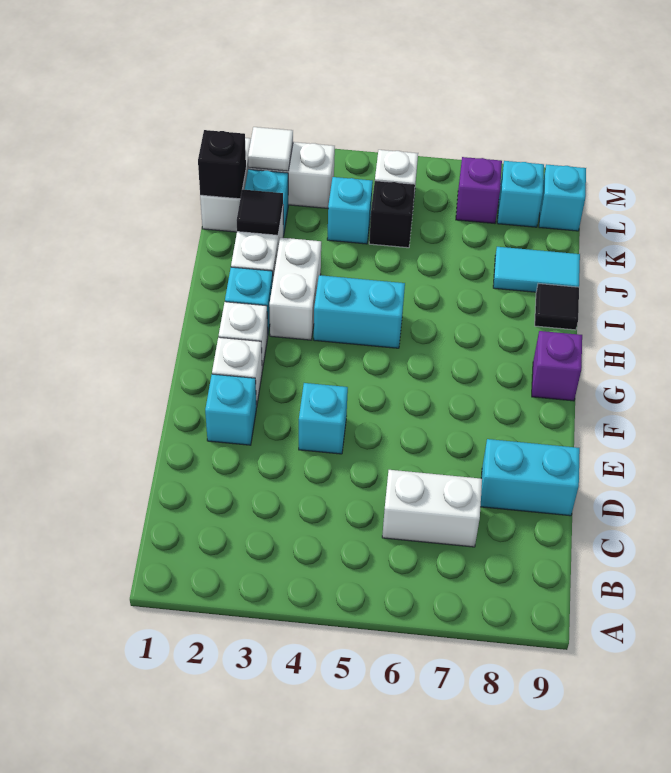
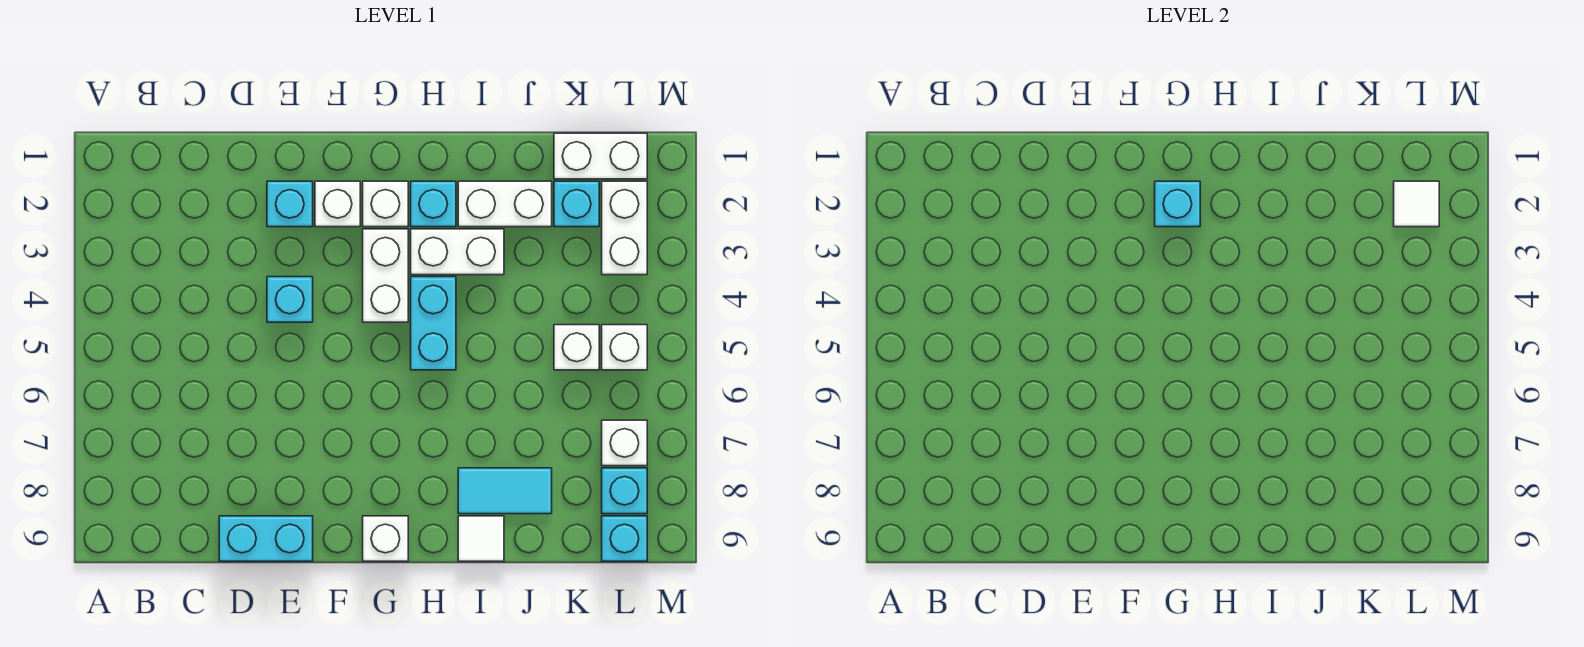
white 1x2 brick [382,470,482,547] -> white 1x2 brick moved to [363,229,408,322]
cyan 1x2 brick [480,439,580,516] -> cyan 1x2 brick turned to [219,516,313,561]
purple 1x1 brick [532,331,582,401] -> white 1x1 brick [363,516,408,561]
black 1x1 tile [535,283,579,330] -> white 1x1 tile [458,516,504,561]
black 1x1 tile [237,189,283,235] -> none
cyan 1x2 tile [493,247,580,292] -> cyan 1x2 tile turned to [458,468,552,514]
black 1x1 brick [198,130,246,199] -> none
cyan 1x1 brick [327,177,373,244] -> cyan 1x1 brick moved to [1155,181,1200,227]
black 1x1 brick [369,181,415,248] -> white 1x1 brick [554,325,599,370]
purple 1x1 brick [456,157,502,223] -> white 1x1 brick [602,420,647,466]

